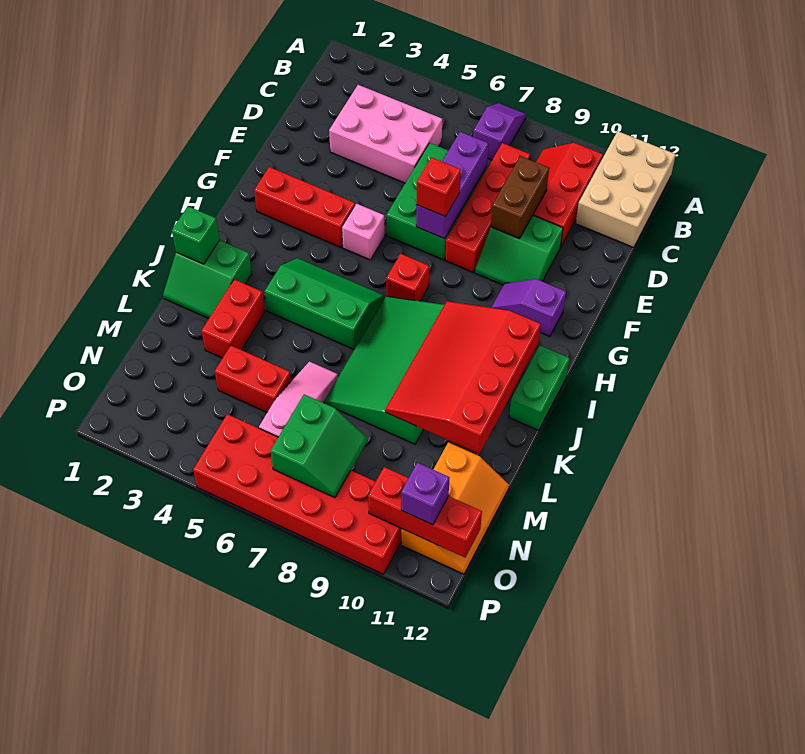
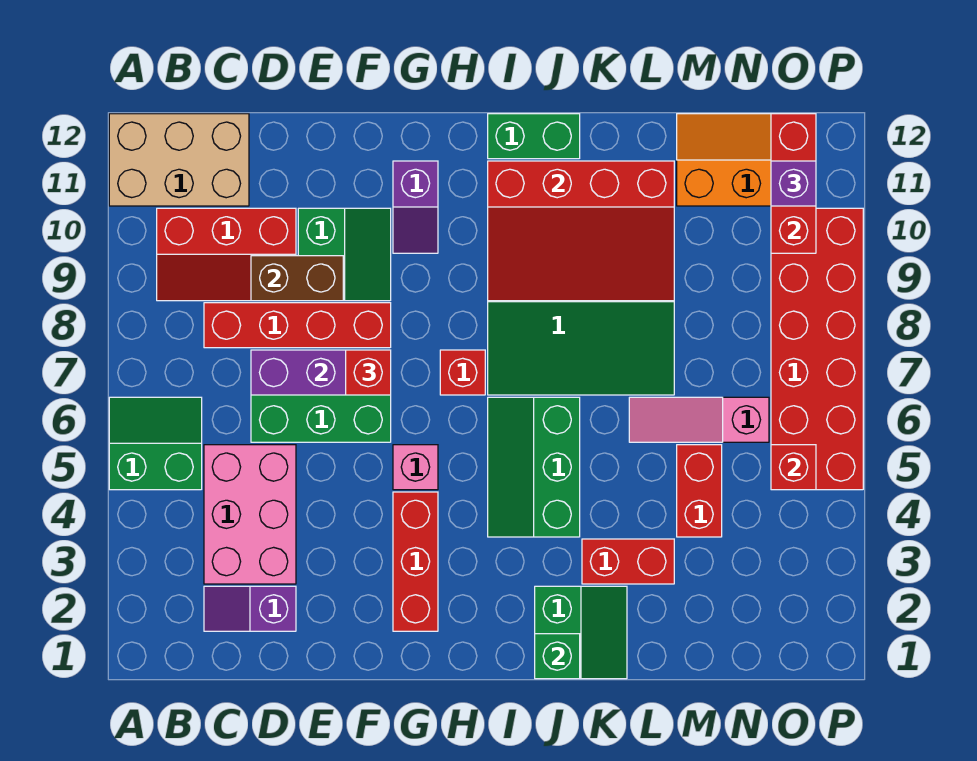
purple 1x2 slope [473,103,526,160] -> purple 1x2 slope moved to [204,586,296,631]
green 2x2 slope [270,394,367,498] -> green 2x2 slope moved to [109,397,202,490]
none -> red 1x1 brick [771,445,816,490]

